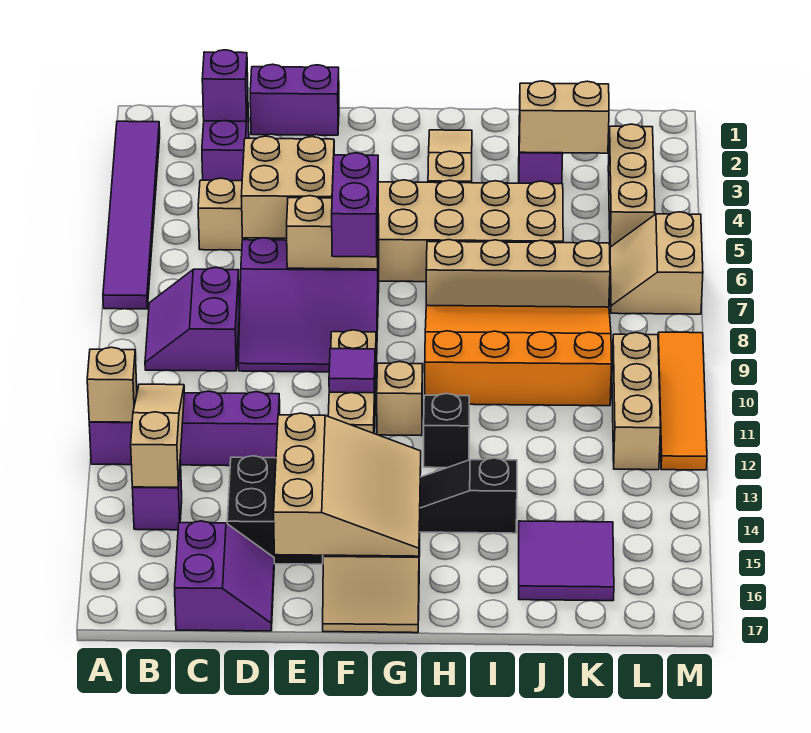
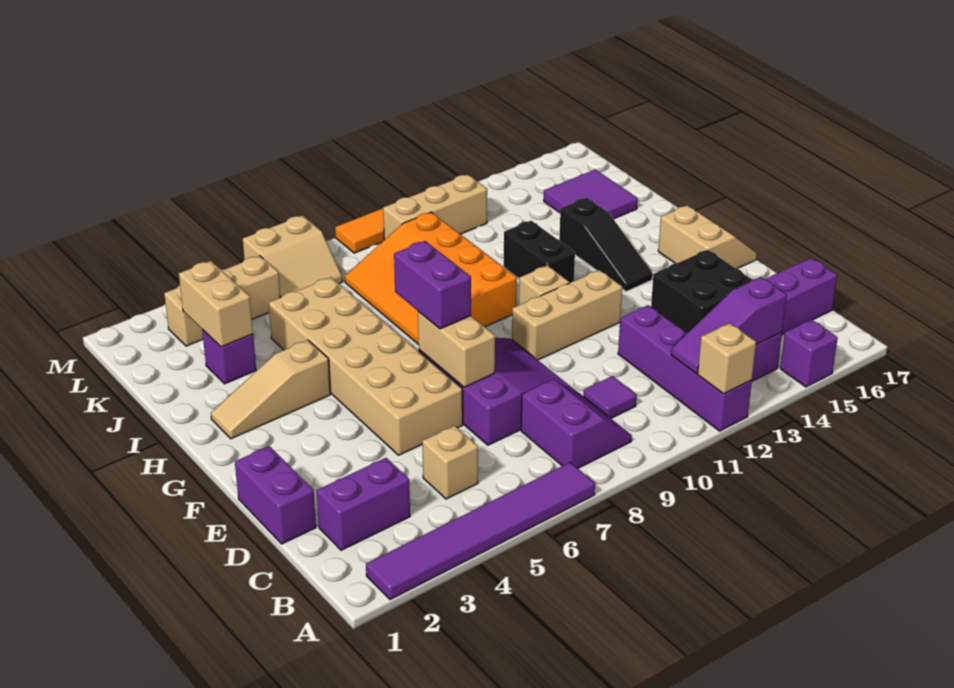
purple 2x2 slope [145,267,240,371] -> purple 2x2 slope turned to [521,380,632,468]
tan 1x3 slope [131,384,184,487] -> purple 1x3 slope [671,277,787,373]
purple 1x1 brick [202,50,248,121] -> purple 1x1 brick moved to [780,320,838,387]
tan 2x2 brick [241,136,334,238] -> none
tan 3x3 slope [274,413,421,556] -> none
purple 1x2 brick [332,153,378,257] -> purple 1x2 brick turned to [394,241,471,329]
purple 1x1 tile [329,349,375,393] -> purple 1x1 tile moved to [583,376,637,418]
tan 1x4 brick [426,240,610,307] -> none
black 1x1 brick [424,394,469,468] -> black 1x2 brick [504,221,575,283]

